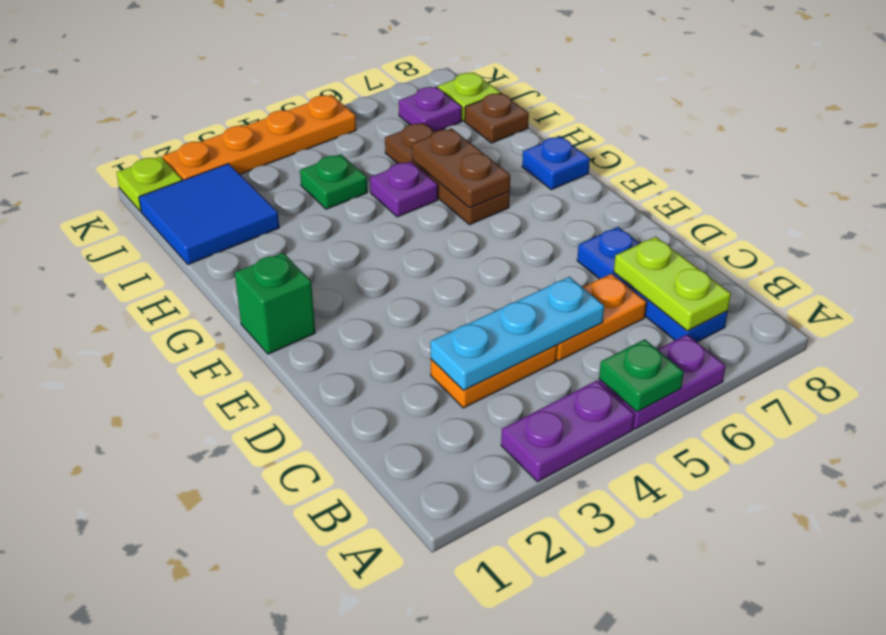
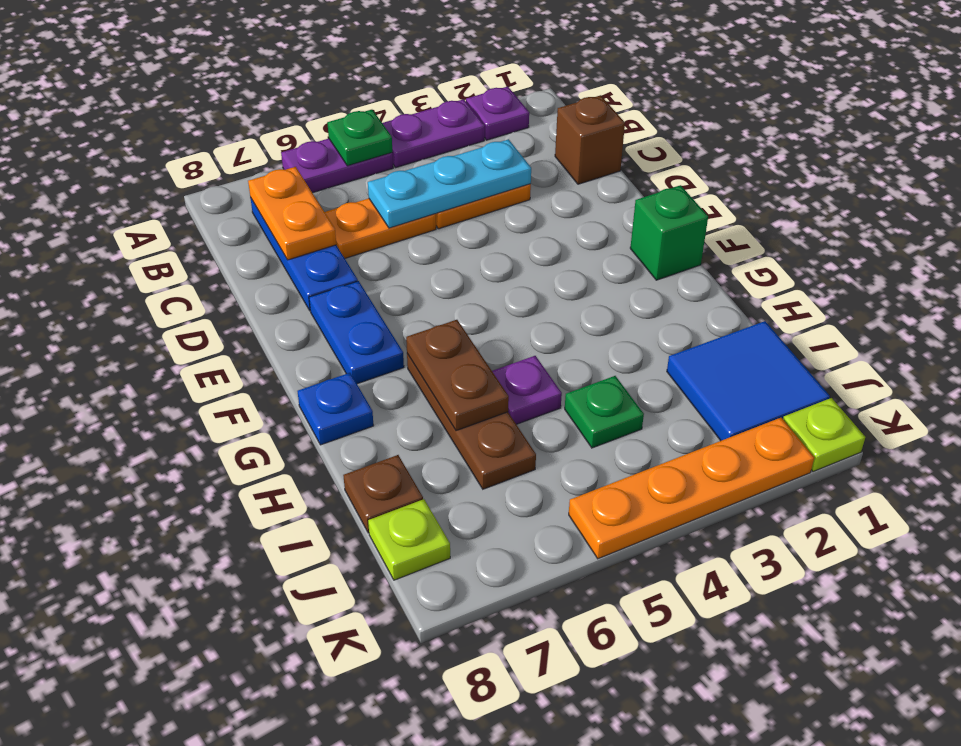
lime 1x2 plate [614,237,731,331] -> orange 1x2 plate [248,167,336,260]
none -> brown 1x1 brick [555,95,625,184]
none -> blue 1x2 plate [309,281,404,384]
purple 1x1 plate [399,87,462,132] -> purple 1x1 plate moved to [466,86,529,140]

